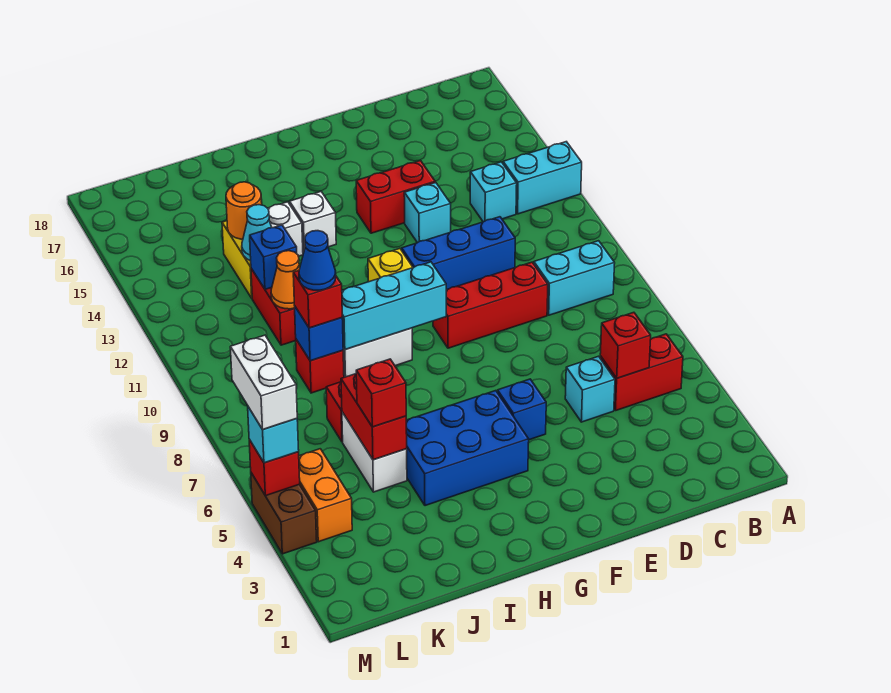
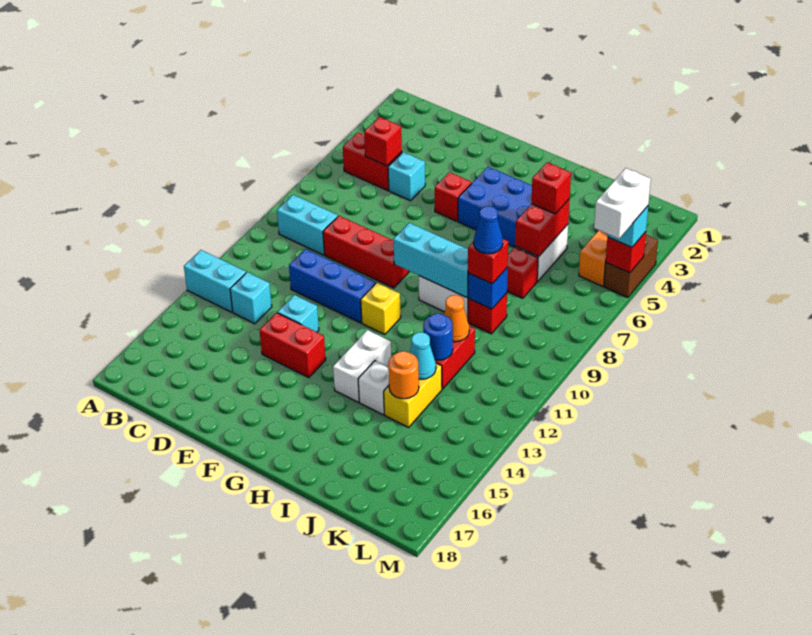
blue 1x1 brick [497,379,546,440] -> red 1x1 brick [435,172,472,221]
white 1x1 brick [290,192,336,253] -> white 1x2 brick [333,330,391,402]
blue 1x1 brick [250,225,297,289] -> blue 1x1 round brick [423,314,453,360]

